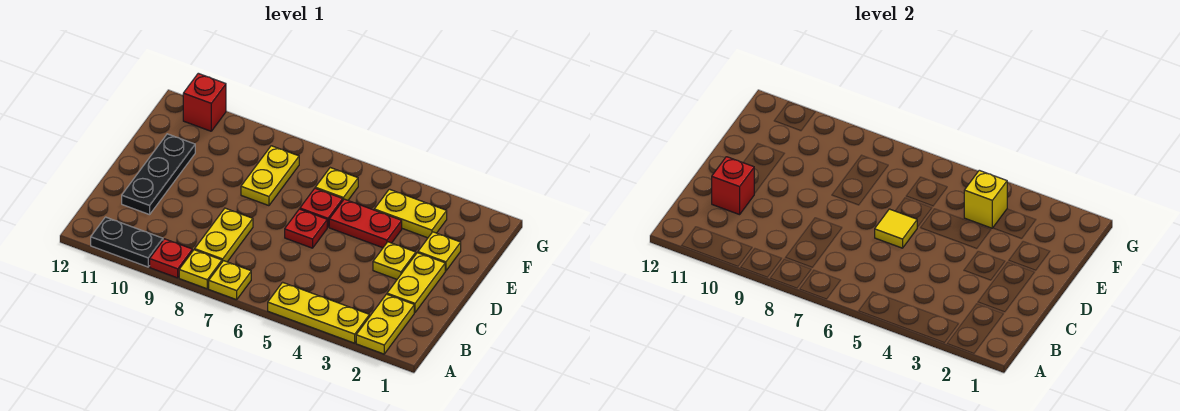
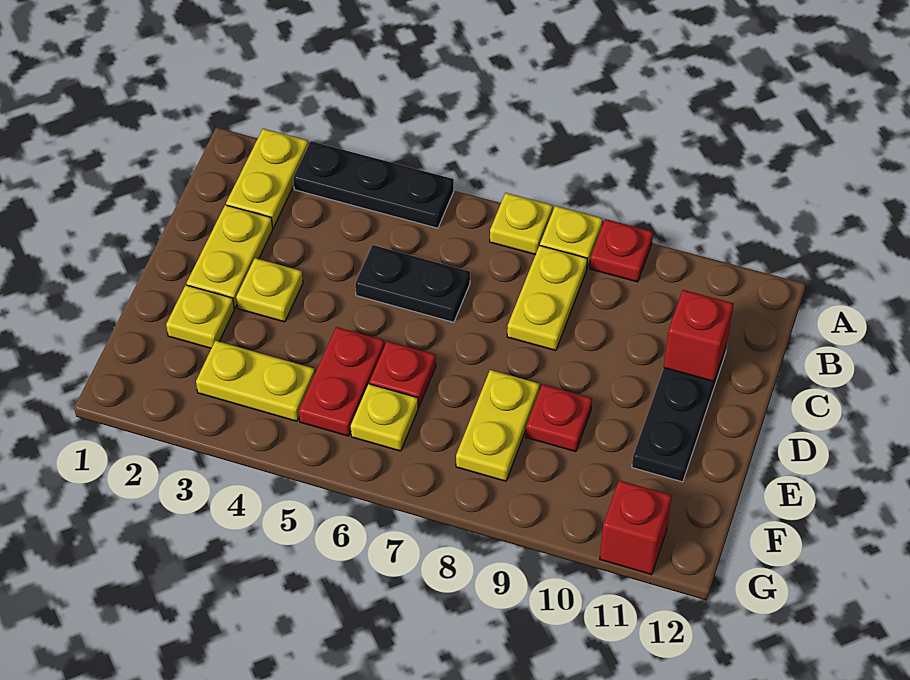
yellow 1x3 plate [268,282,369,343] -> black 1x3 plate [293,141,454,228]
black 1x2 plate [91,217,163,267] -> black 1x2 plate moved to [355,245,470,322]
red 1x1 plate [285,209,327,248] -> red 1x1 plate moved to [526,384,592,452]
yellow 1x1 tile [875,209,917,248] -> none
red 1x2 plate [329,199,402,248] -> red 1x2 plate turned to [299,327,385,436]
yellow 1x1 brick [964,170,1007,228] -> none

